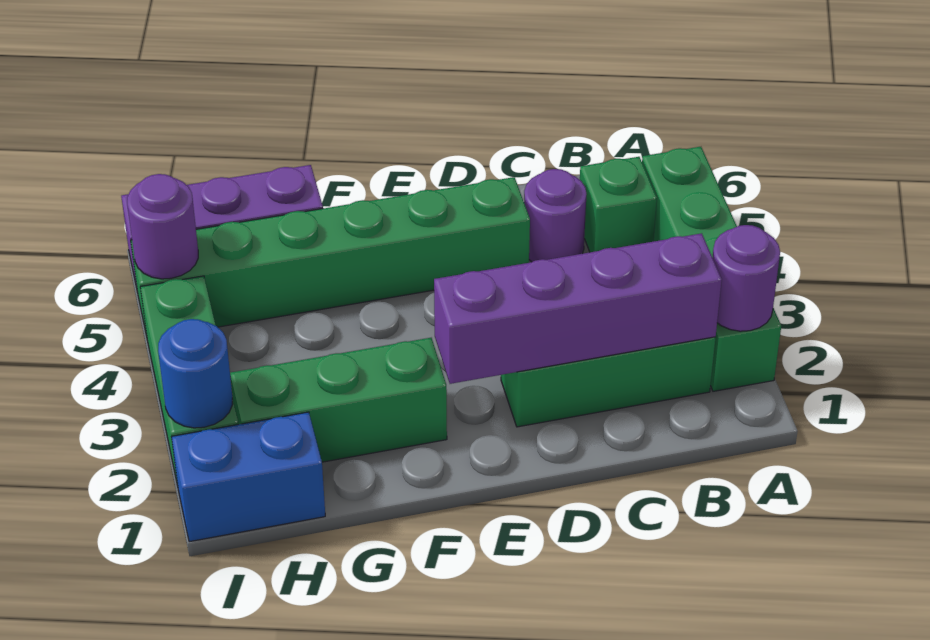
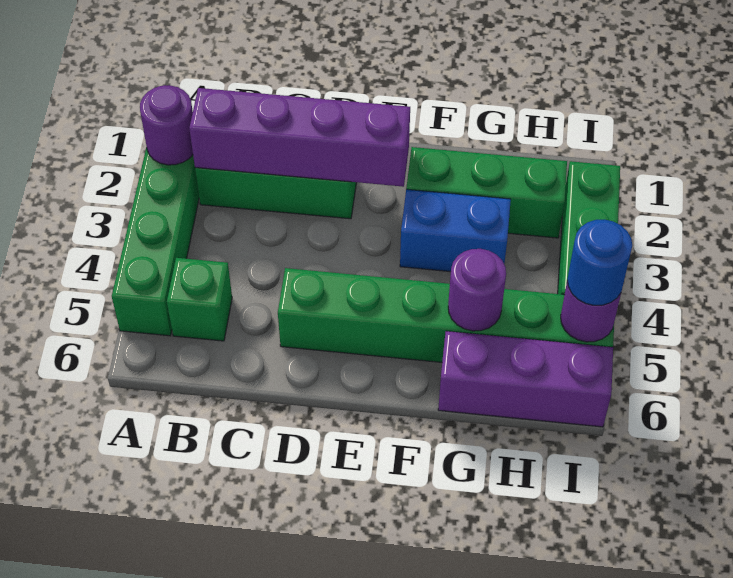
purple 1x1 round brick [524,169,586,262] -> purple 1x1 round brick moved to [448,249,506,331]
blue 1x2 brick [171,412,325,542] -> blue 1x2 brick moved to [400,189,511,272]
blue 1x1 round brick [158,319,233,428] -> blue 1x1 round brick moved to [567,220,632,305]

